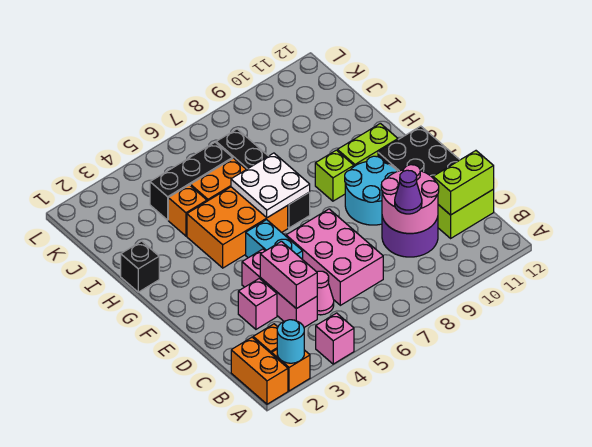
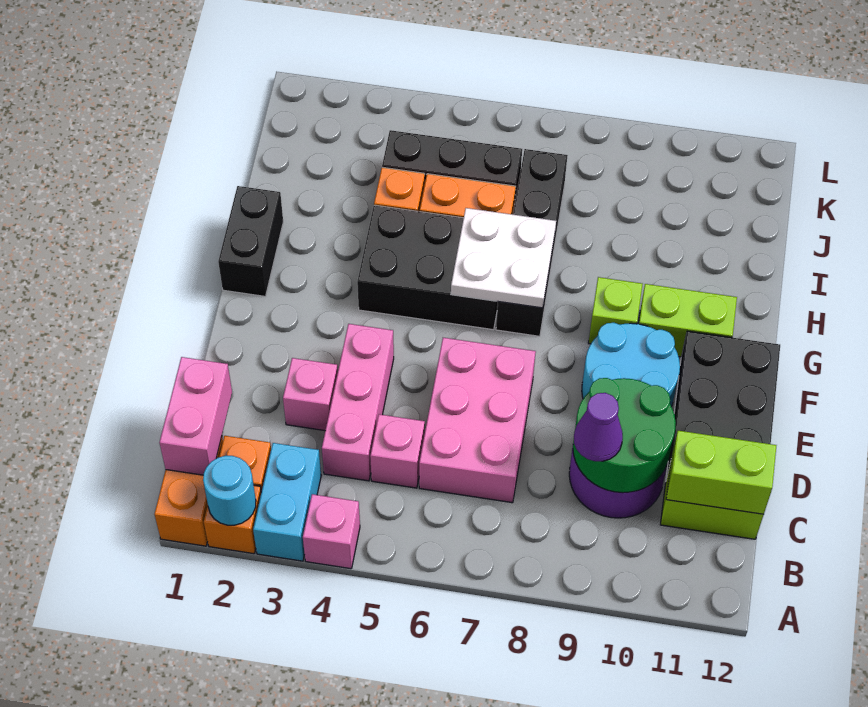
pink 1x2 brick [260,241,317,309] -> pink 1x2 brick moved to [159,357,232,475]
pink 1x1 cone [317,271,334,315] -> pink 1x1 brick [370,414,425,488]
pink 2x2 round brick [381,165,439,233] -> green 2x2 round brick [573,378,676,493]
cyan 1x2 brick [246,220,303,260] -> cyan 1x2 brick moved to [253,443,321,561]
orange 2x3 brick [187,187,288,268] -> black 2x3 brick [357,205,498,330]
black 1x1 brick [121,241,159,292] -> black 1x2 brick [218,186,283,296]

